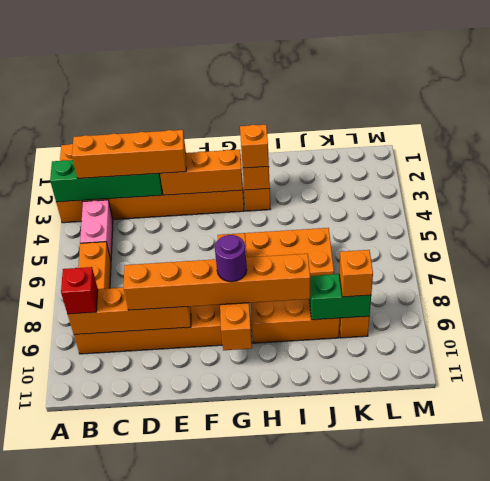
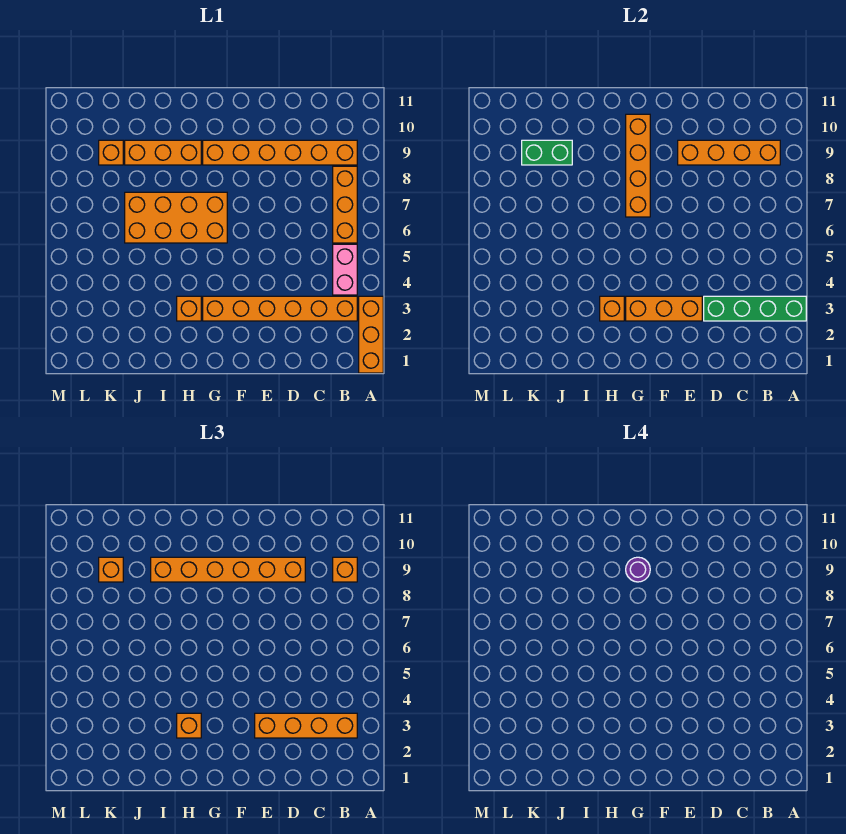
red 1x1 brick [61,267,98,314] -> orange 1x1 brick [333,557,357,582]

